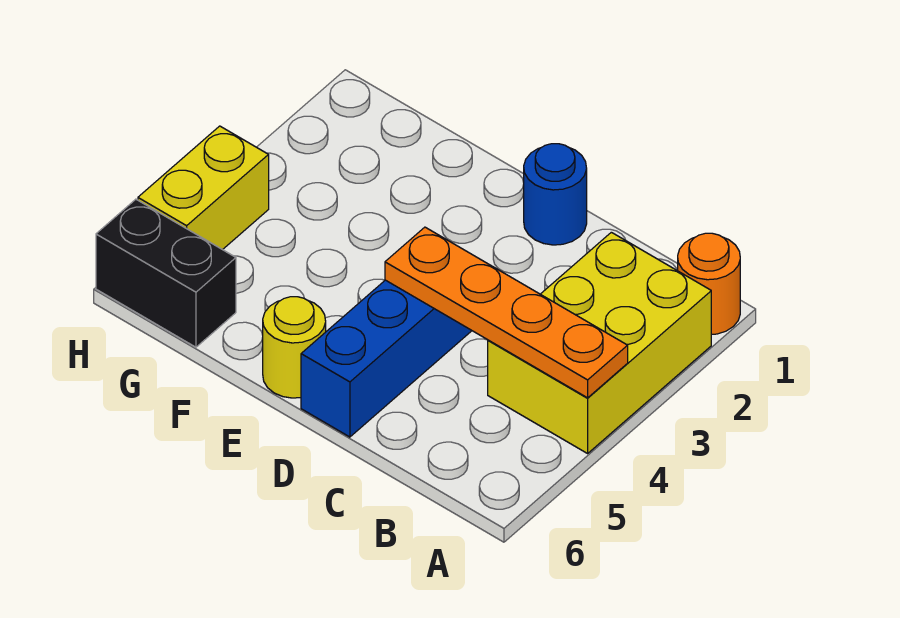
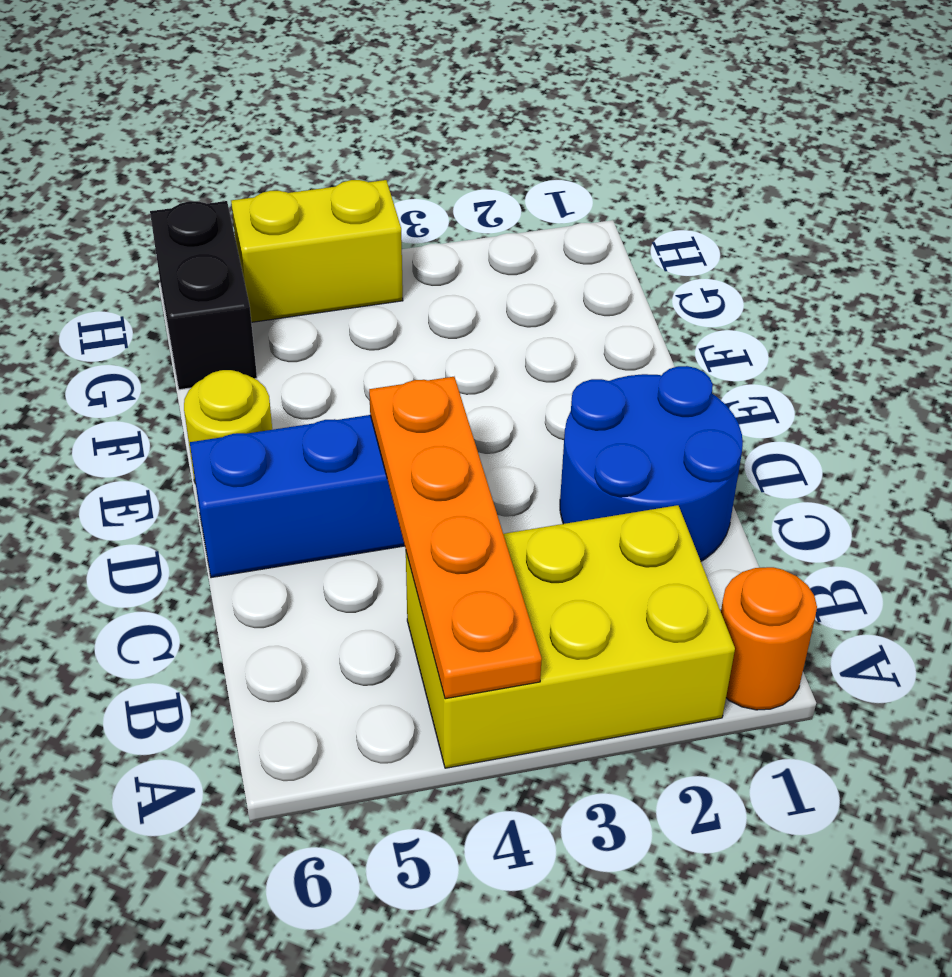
blue 1x1 round brick [524,144,587,245] -> blue 2x2 round brick [560,366,743,561]

